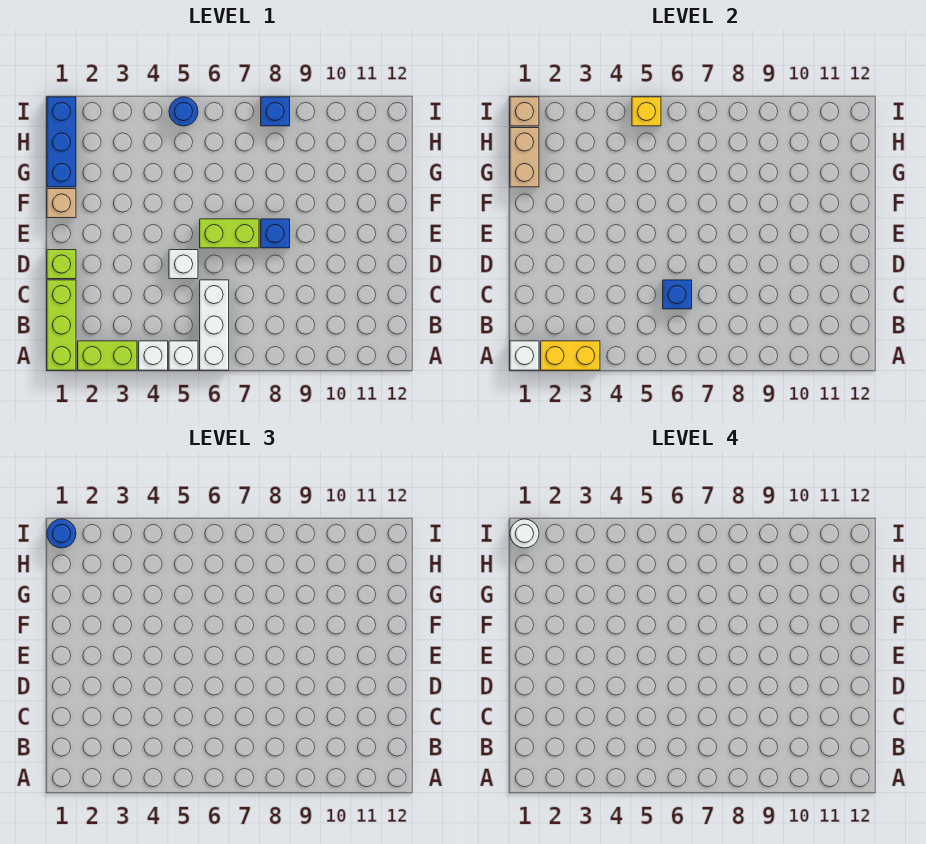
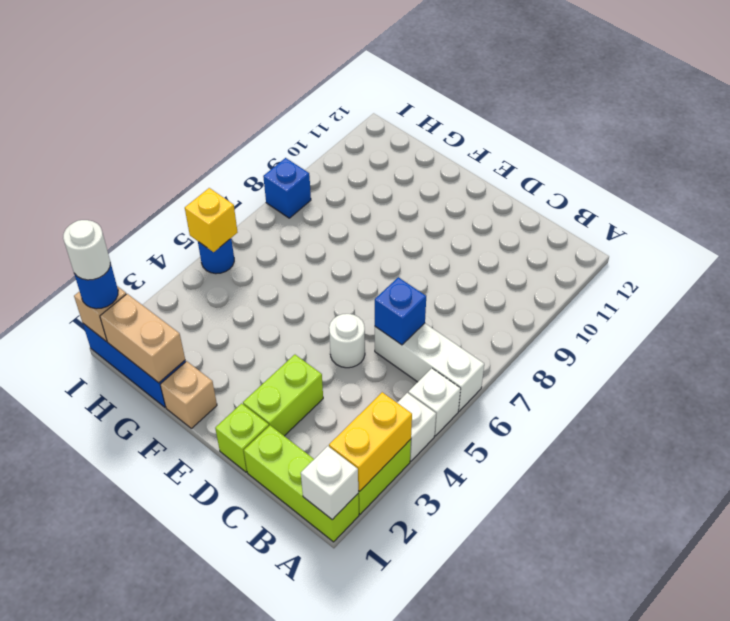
white 1x1 brick [169,250,198,279] -> white 1x1 round brick [329,314,365,368]
lime 1x2 brick [200,219,259,248] -> lime 1x2 brick moved to [243,355,323,436]
blue 1x1 brick [261,219,290,248] -> none

